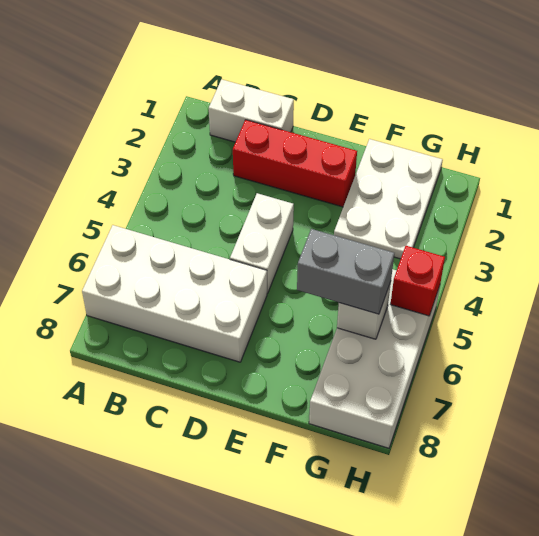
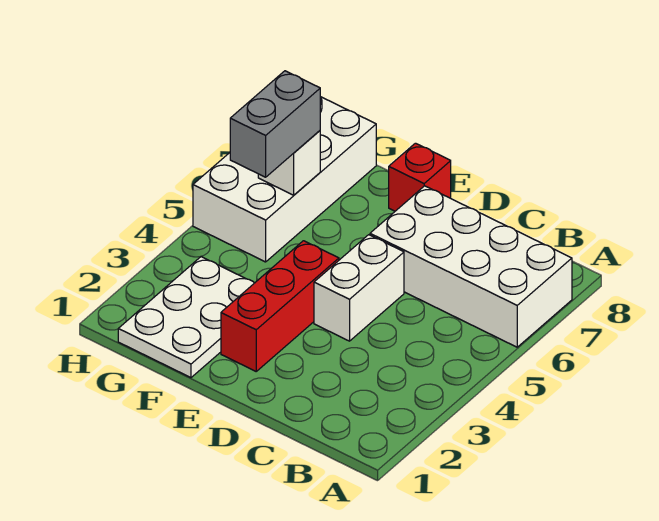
white 1x2 brick [208,79,294,142] -> none
red 1x3 brick [233,120,357,207] -> red 1x3 brick turned to [221,241,339,371]
grey 1x2 brick [297,229,394,314] -> grey 1x2 brick turned to [230,71,320,177]
red 1x1 brick [391,246,445,316] -> red 1x1 brick moved to [389,143,451,211]

